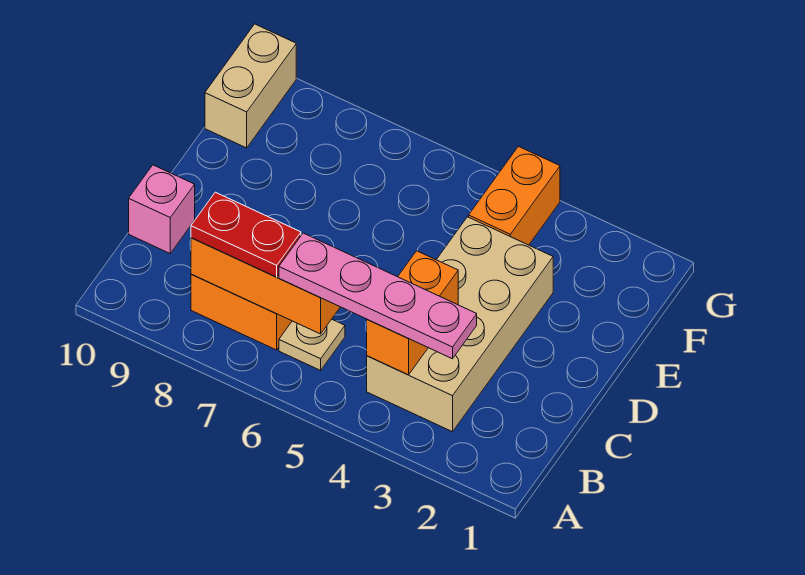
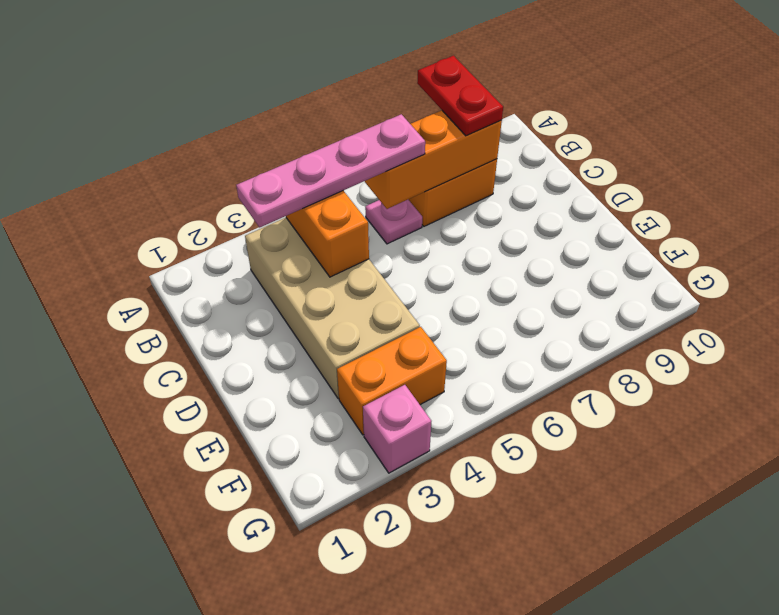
tan 1x1 plate [279,319,345,370] -> pink 1x1 plate [365,200,422,244]
red 1x2 plate [191,192,301,277] -> red 1x2 plate turned to [417,56,503,136]
pink 1x1 brick [129,165,195,253] -> pink 1x1 brick moved to [363,385,431,473]
orange 1x2 brick [469,147,560,245] -> orange 1x2 brick turned to [337,327,447,435]
tan 1x2 brick [205,24,296,148] -> none

